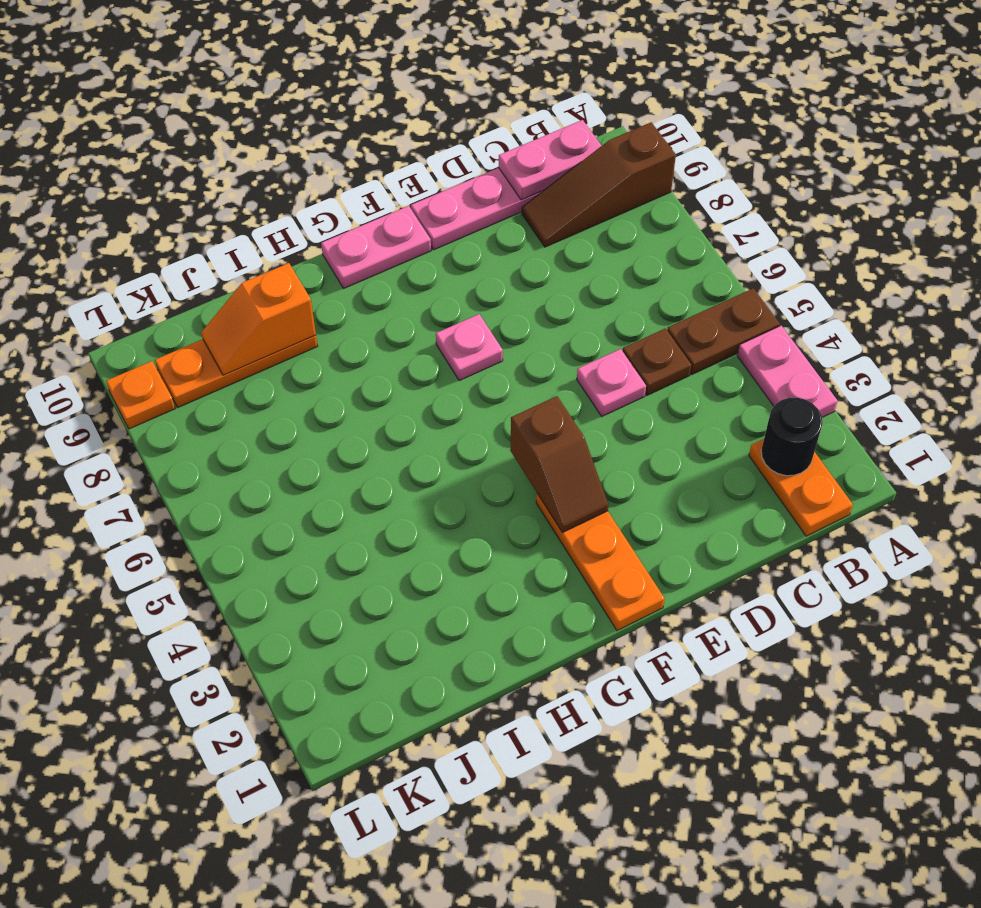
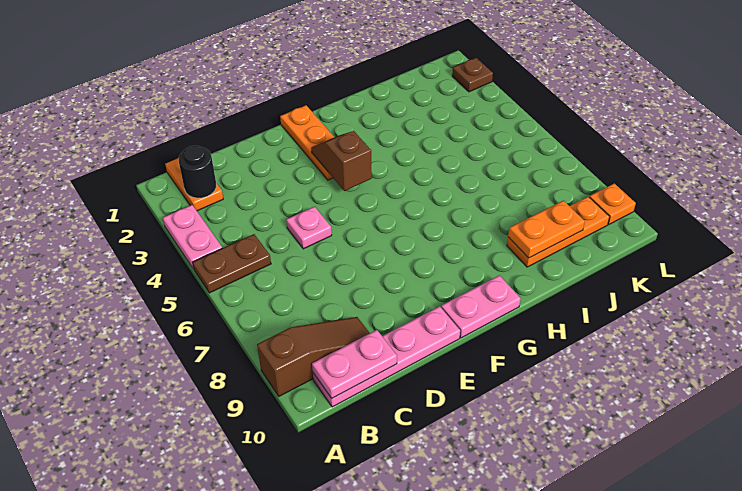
brown 1x1 plate [623,328,691,395] -> brown 1x1 plate moved to [452,58,493,92]
pink 1x1 plate [436,314,503,381] -> none
orange 1x2 slope [201,263,316,375] -> orange 1x2 plate [508,201,585,258]

